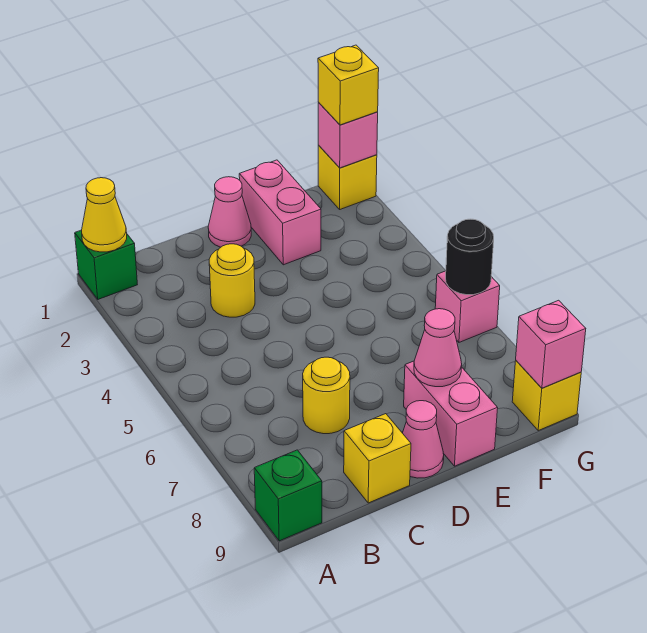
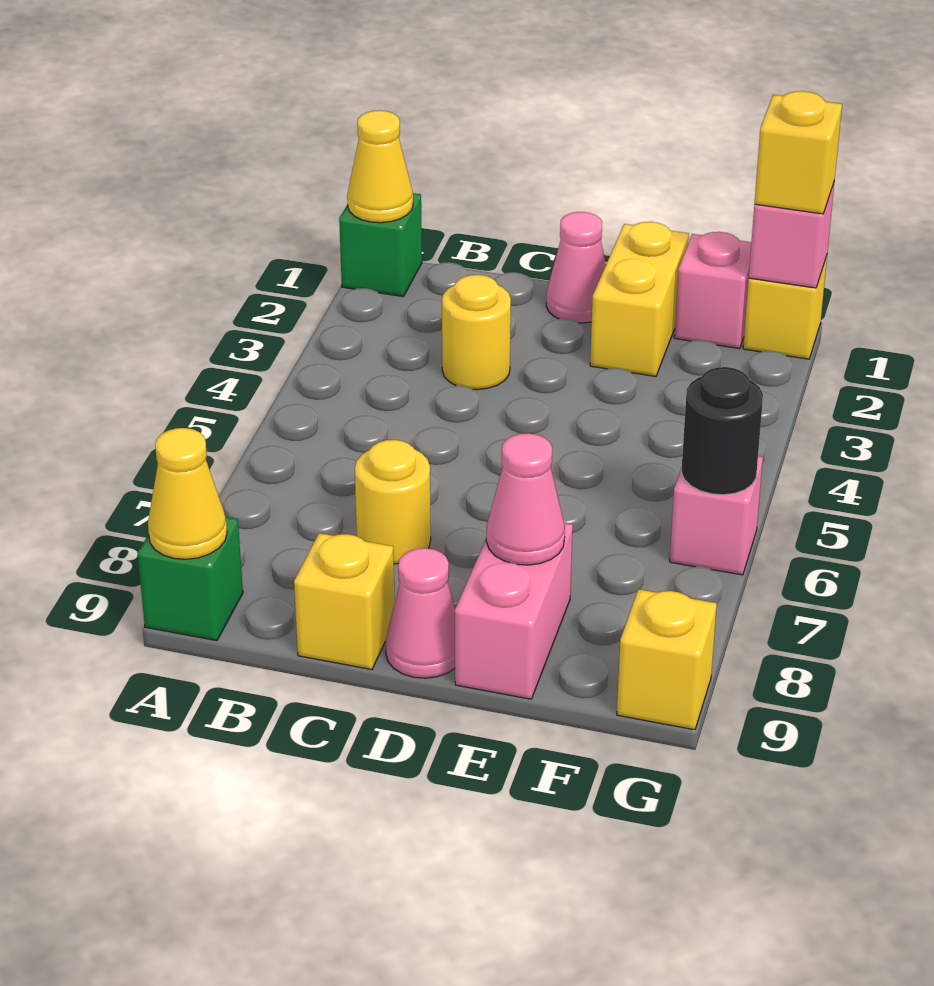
none -> yellow 1x1 cone [148,428,227,559]
pink 1x2 brick [239,160,321,265] -> yellow 1x2 brick [590,222,689,376]
pink 1x1 brick [516,300,586,388] -> pink 1x1 brick moved to [674,232,751,349]

